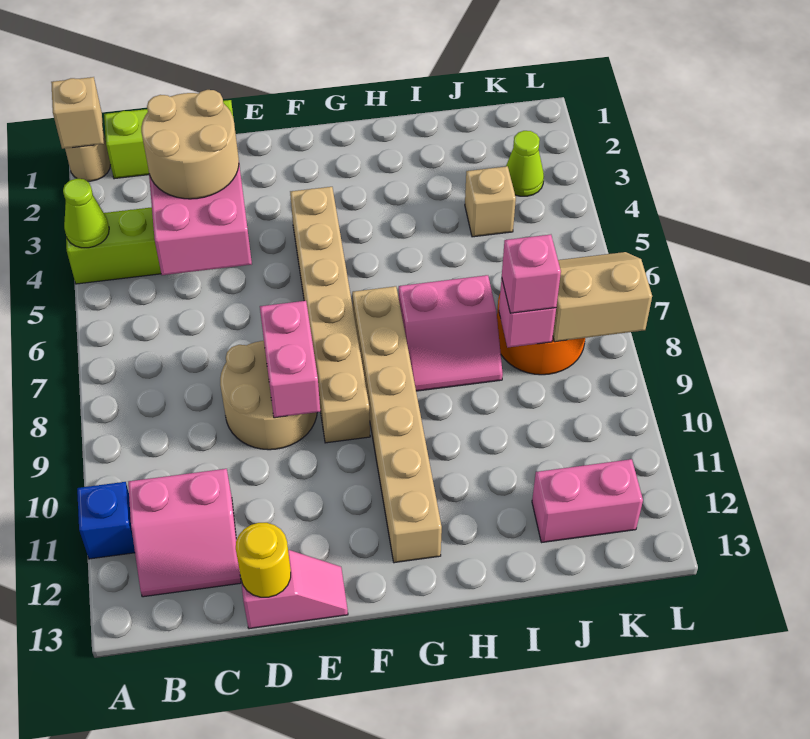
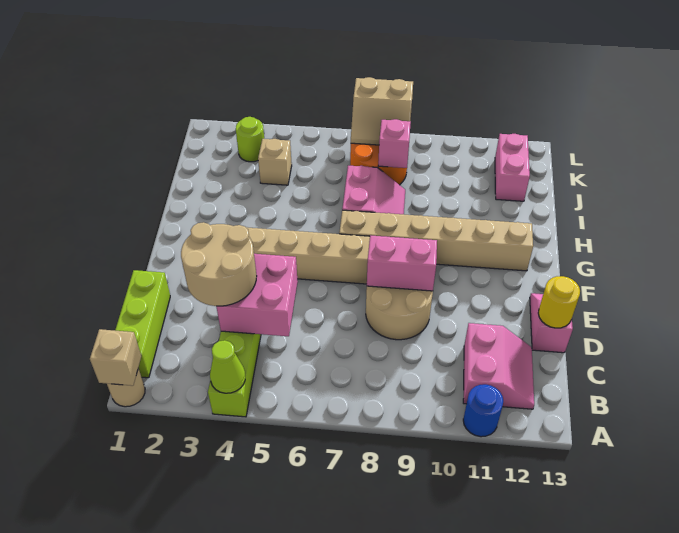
blue 1x1 brick [77,482,135,559] -> blue 1x1 round brick [463,384,503,437]
pink 1x1 brick [502,235,561,313] -> none
lime 1x1 cone [506,131,544,196] -> lime 1x1 round brick [236,117,264,162]
tan 2x2 slope [553,252,652,342] -> tan 2x2 slope turned to [351,77,413,145]

